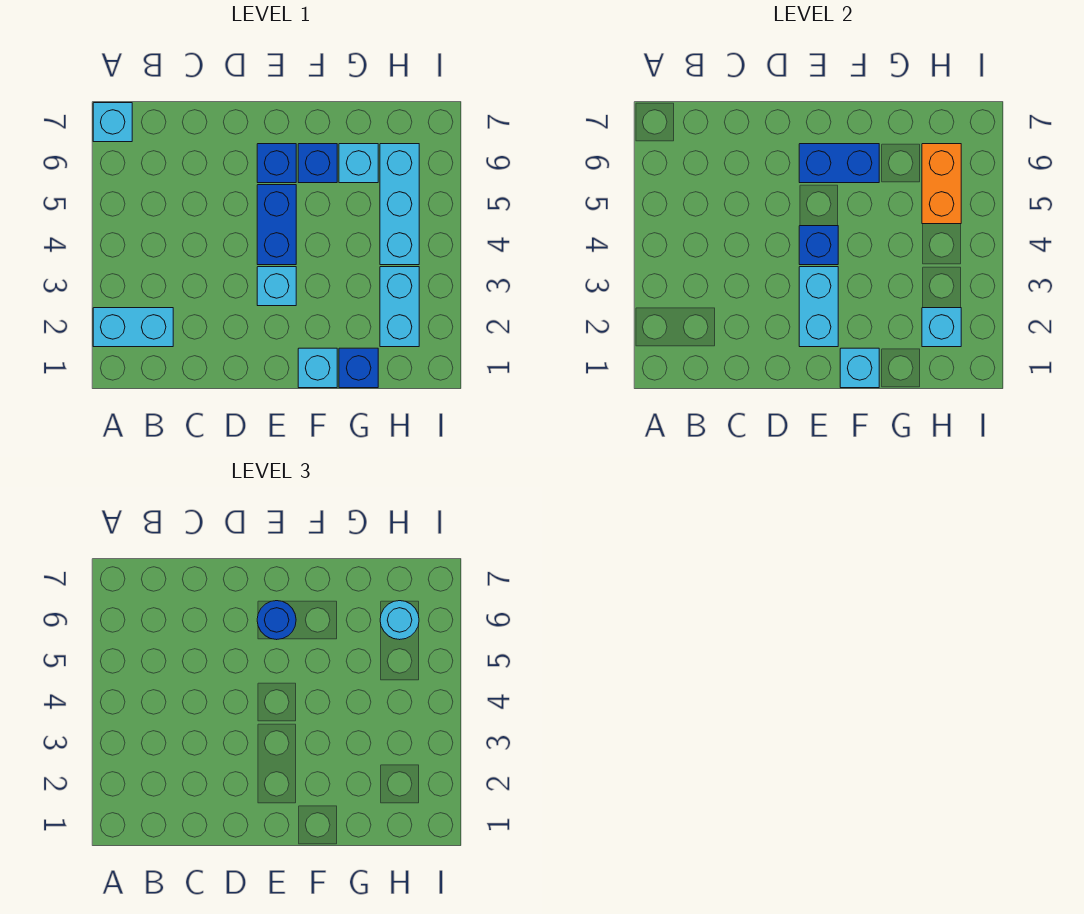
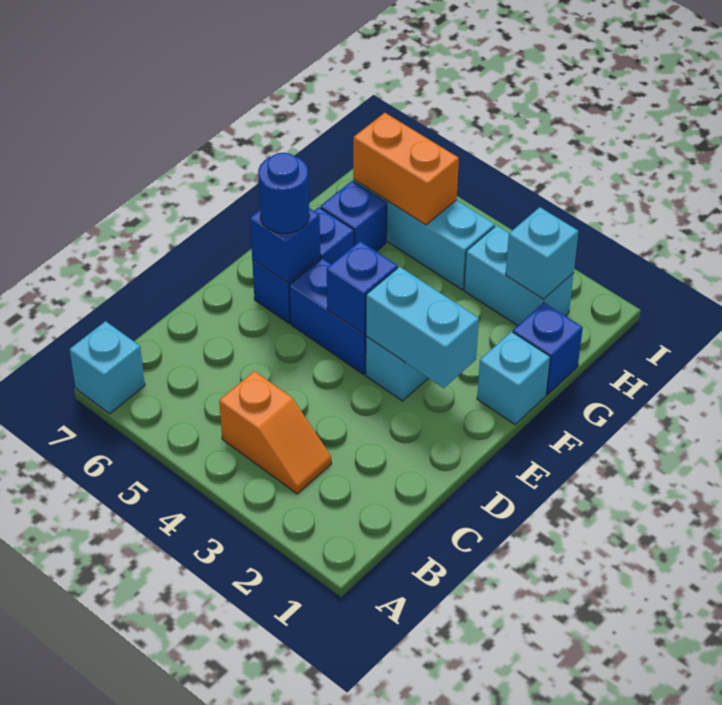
cyan 1x2 brick [93,308,173,347] -> none
none -> orange 1x2 slope [219,371,332,494]
blue 1x2 brick [799,144,879,183] -> blue 1x1 brick [250,208,320,283]
cyan 1x1 brick [840,348,879,388] -> none
cyan 1x1 brick [339,144,378,183] -> blue 1x1 brick [321,181,387,251]
cyan 1x1 round brick [380,601,419,640] -> none

